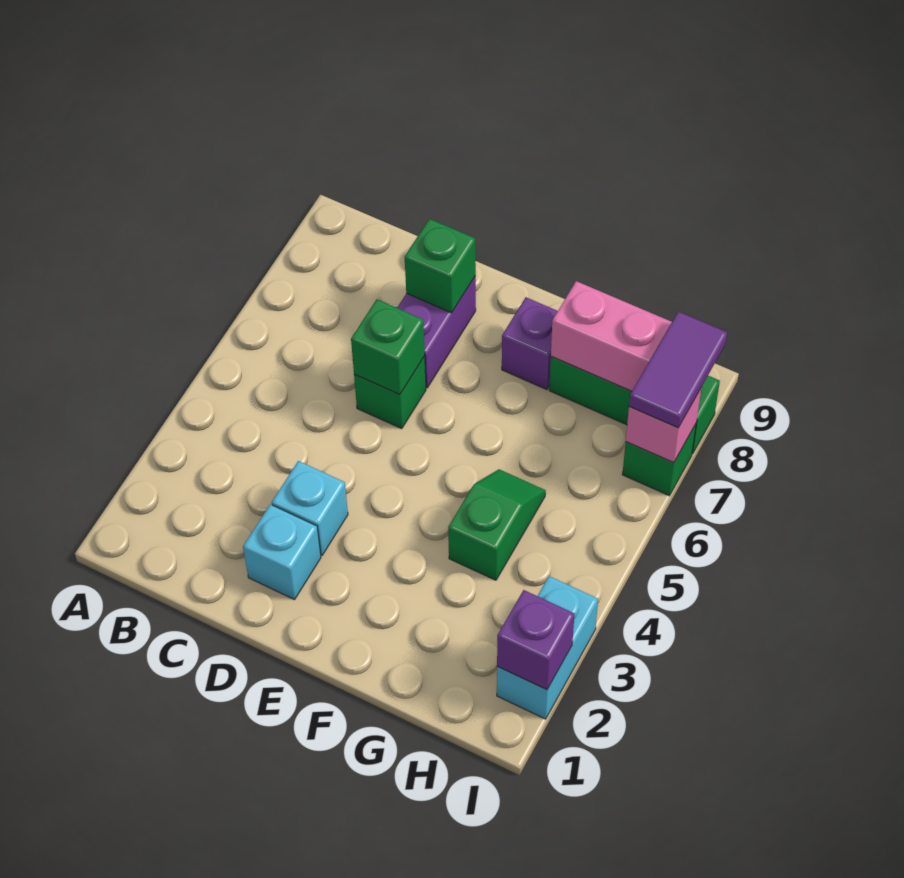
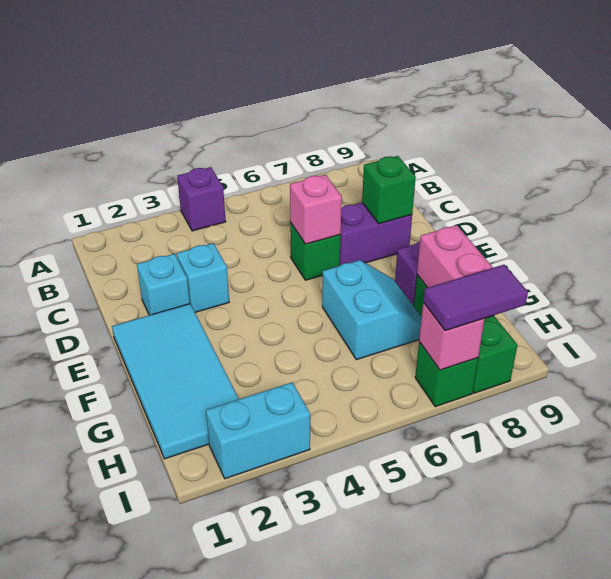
green 1x1 brick [351,299,425,395] -> pink 1x1 brick [290,175,342,244]
none -> cyan 2x4 tile [112,304,239,459]
none -> cyan 2x2 slope [322,260,422,360]
green 1x2 slope [448,469,546,580] -> none
purple 1x1 brick [497,590,574,690] -> purple 1x1 brick moved to [177,167,226,231]

